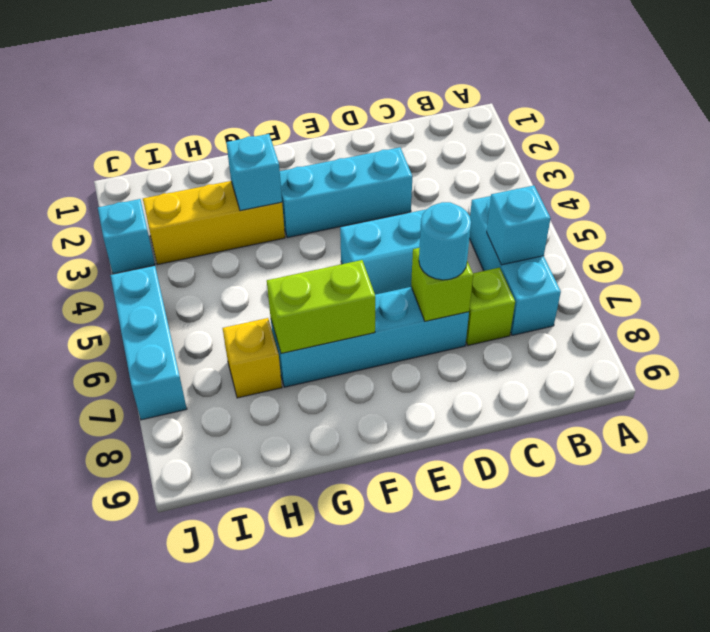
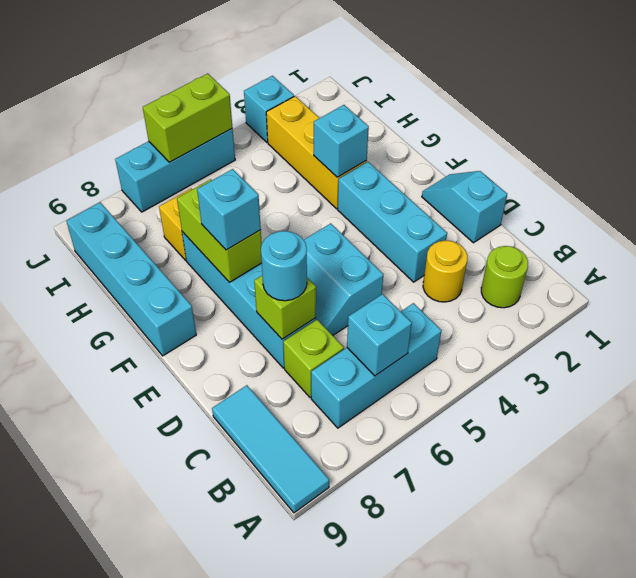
none -> cyan 1x3 tile [212,385,329,513]
none -> lime 1x1 round brick [481,246,528,308]
none -> yellow 1x1 round brick [423,240,468,302]
none -> cyan 1x2 slope [422,171,507,243]
none -> cyan 1x1 brick [197,169,261,250]
none -> cyan 1x4 brick [66,202,196,356]
none -> lime 1x2 brick [143,73,233,162]

